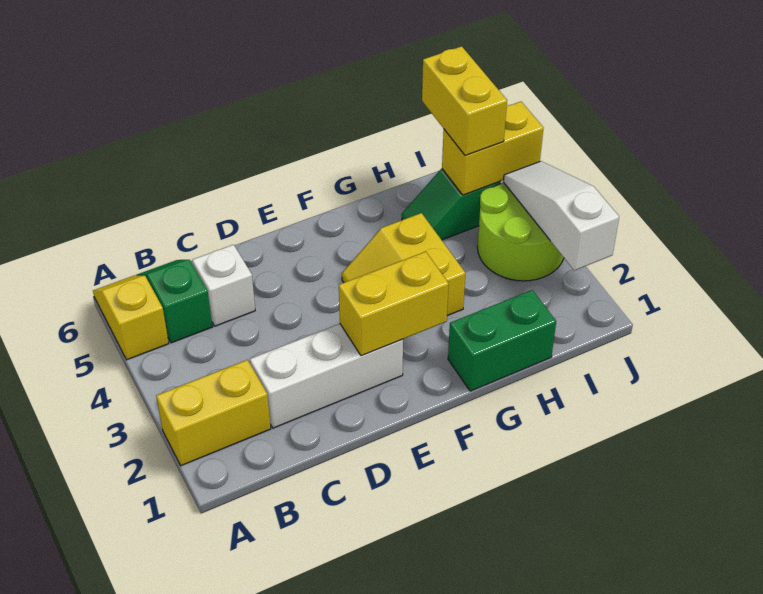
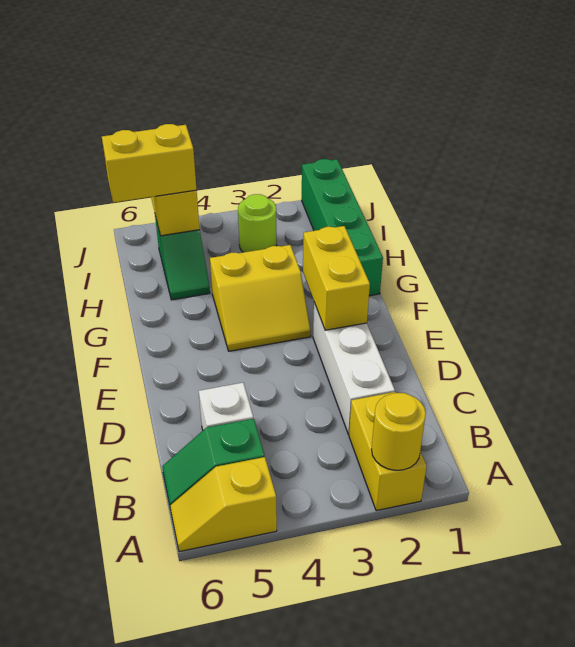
none -> yellow 1x1 round brick [371,393,426,470]
green 1x2 brick [448,290,556,391] -> green 1x4 brick [302,159,383,296]
lime 2x2 round brick [477,182,564,281] -> lime 1x1 round brick [238,194,277,252]
white 1x3 slope [503,161,619,270] -> none

